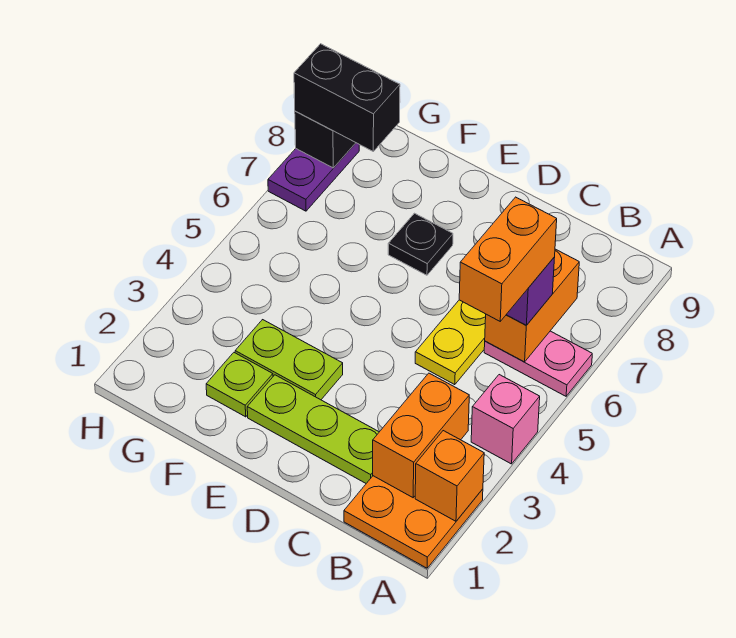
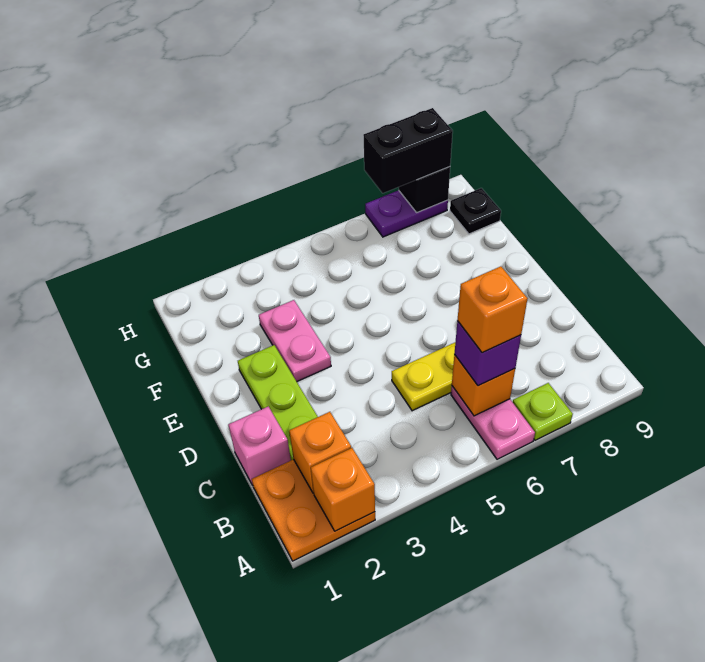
pink 1x1 brick [471,375,540,464] -> pink 1x1 brick moved to [228,406,291,485]
orange 1x2 brick [373,373,469,497] -> orange 1x1 brick [289,412,351,493]
orange 1x2 brick [459,197,557,321] -> orange 1x1 brick [458,266,528,353]
orange 1x2 brick [485,249,579,362] -> orange 1x1 brick [452,355,515,416]
lime 1x2 plate [235,320,343,400] -> pink 1x2 plate [259,300,331,381]
black 1x1 plate [388,213,453,275] -> black 1x1 plate moved to [450,188,501,234]
lime 1x1 plate [206,353,273,417] -> lime 1x1 plate moved to [513,383,573,440]
black 1x2 brick [294,44,400,151] -> black 1x2 brick turned to [363,108,453,193]

